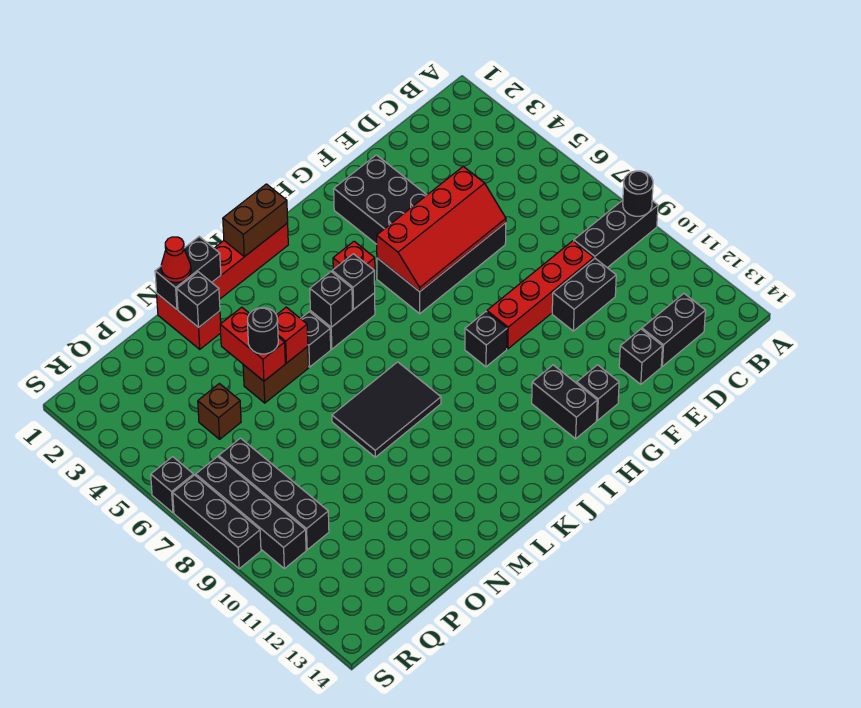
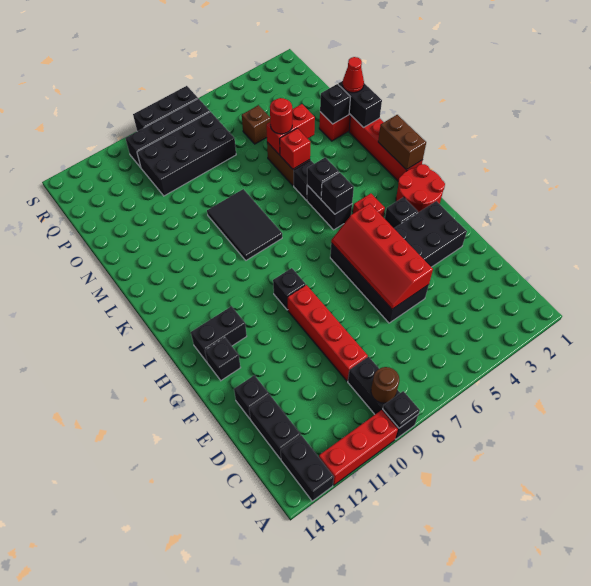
black 1x1 round brick [623,171,653,216] -> black 1x1 plate [383,391,420,428]
none -> red 1x3 brick [319,410,398,485]
none -> brown 1x1 round brick [371,367,399,403]
black 1x2 brick [552,259,616,331] -> black 1x2 brick moved to [281,435,334,501]
none -> red 2x2 round brick [396,164,445,212]
black 1x1 round brick [248,308,278,354] -> red 1x1 round brick [270,98,292,134]
black 1x4 brick [219,438,329,550] -> black 2x4 brick [137,112,236,196]
black 1x1 brick [151,457,194,513] -> black 1x1 brick moved to [385,197,418,228]

